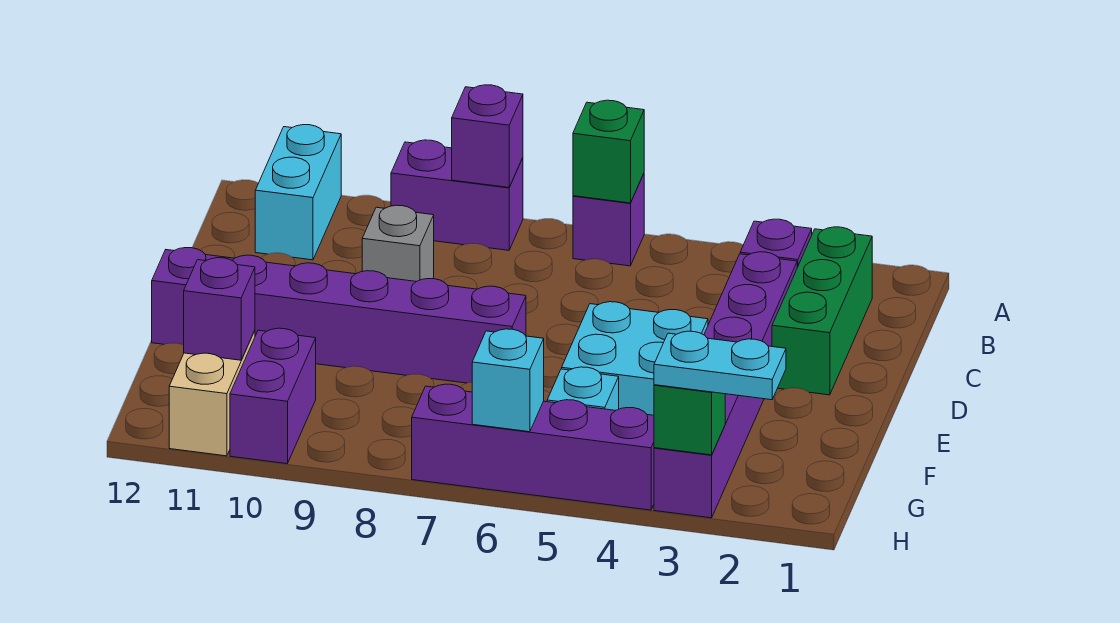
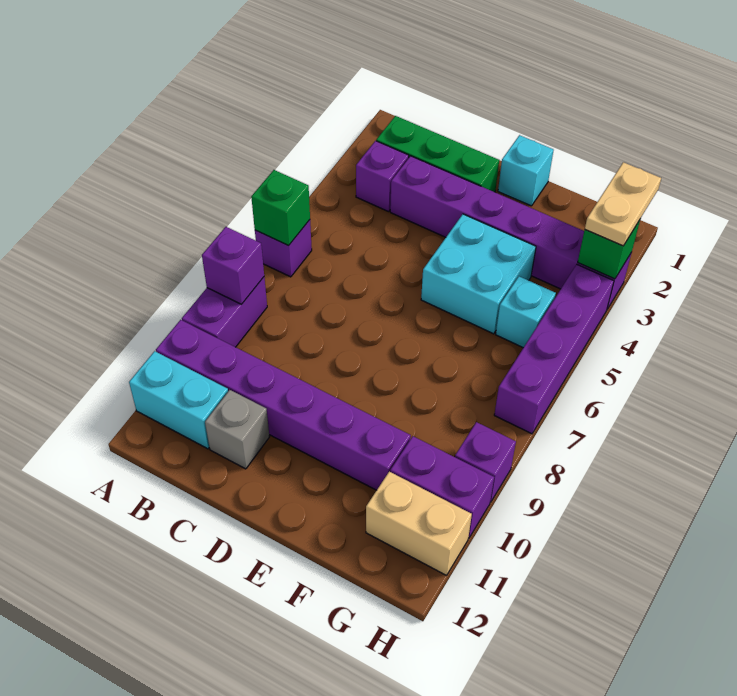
grey 1x1 brick [362,205,434,282] -> grey 1x1 brick moved to [205,390,269,469]
purple 1x6 brick [152,248,526,383] -> purple 1x6 brick turned to [156,320,411,490]
purple 1x1 brick [184,258,255,360] -> purple 1x1 brick moved to [455,422,516,502]
cyan 1x2 plate [654,331,786,400] -> tan 1x2 plate [585,162,661,246]
cyan 1x1 brick [472,329,544,432] -> cyan 1x1 brick moved to [498,135,554,206]

